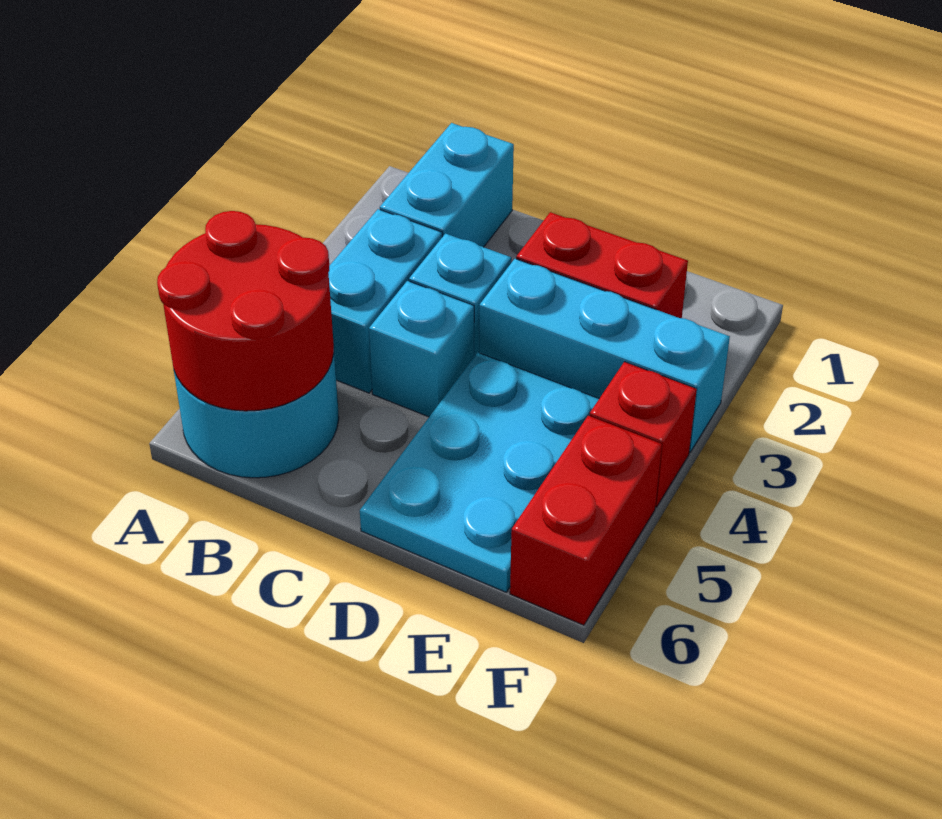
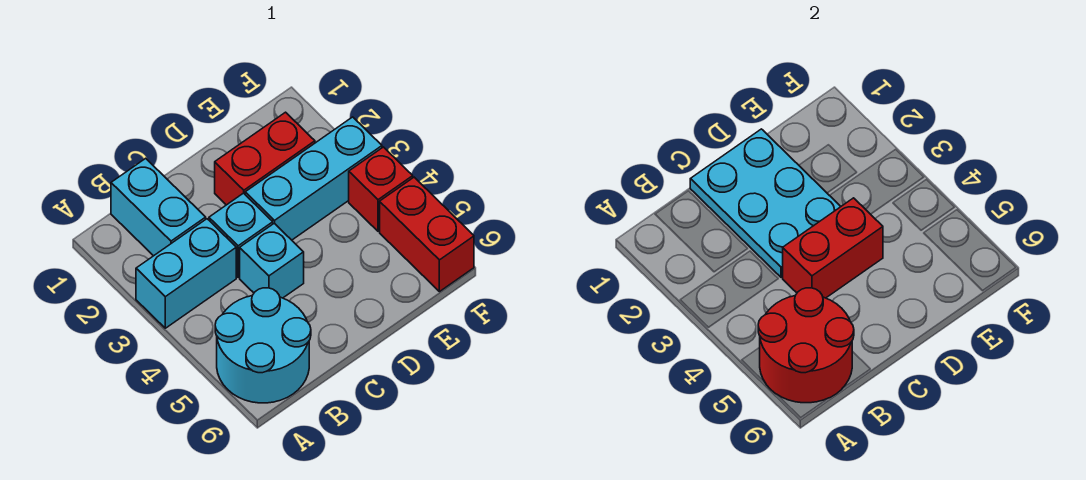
cyan 1x2 brick [328,209,442,393] -> cyan 1x2 brick turned to [136,219,236,328]
none -> red 1x2 brick [783,198,883,298]
cyan 2x3 plate [360,353,599,592] -> cyan 2x3 plate moved to [690,129,841,277]

